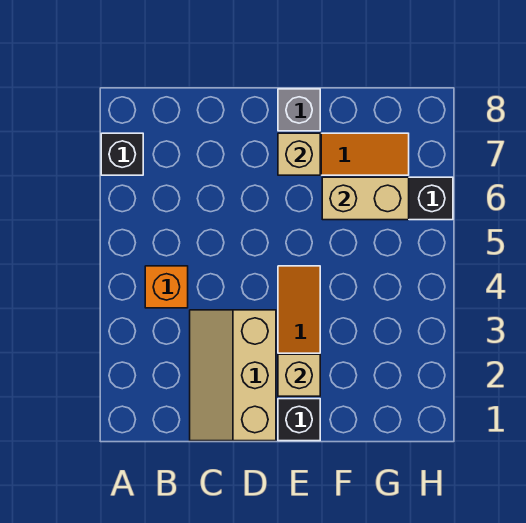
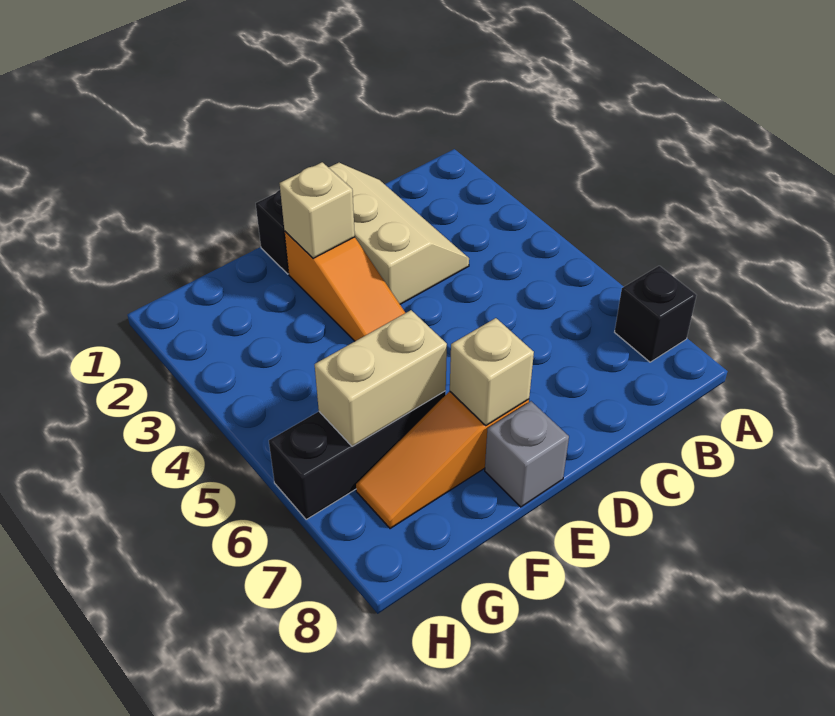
orange 1x1 brick [145,266,188,308] -> none

